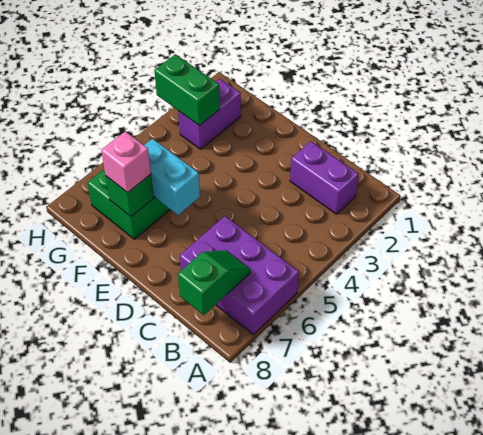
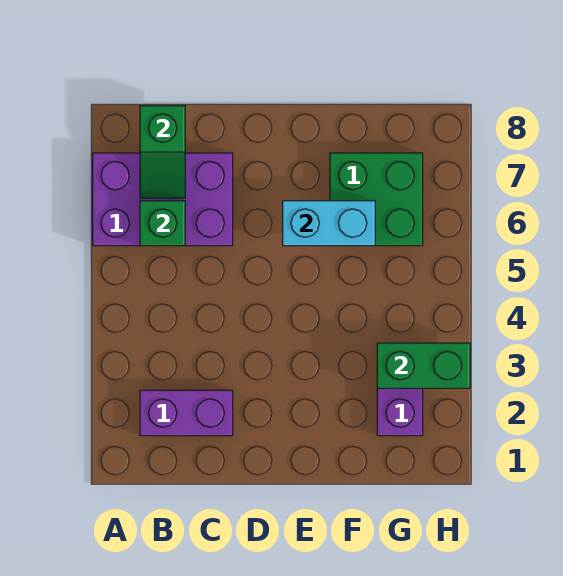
green 1x1 brick [106,174,154,217] -> green 1x1 brick moved to [140,201,185,246]
pink 1x1 brick [101,131,151,193] -> none

